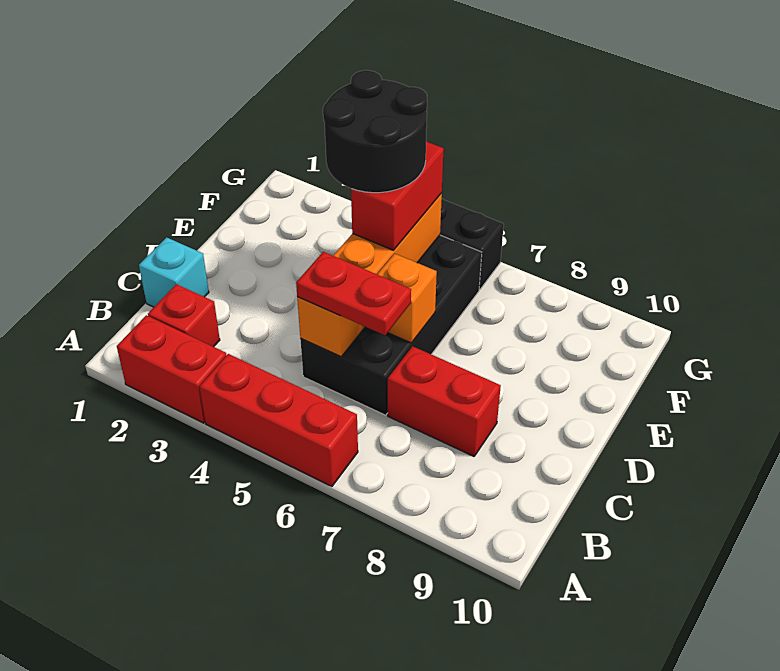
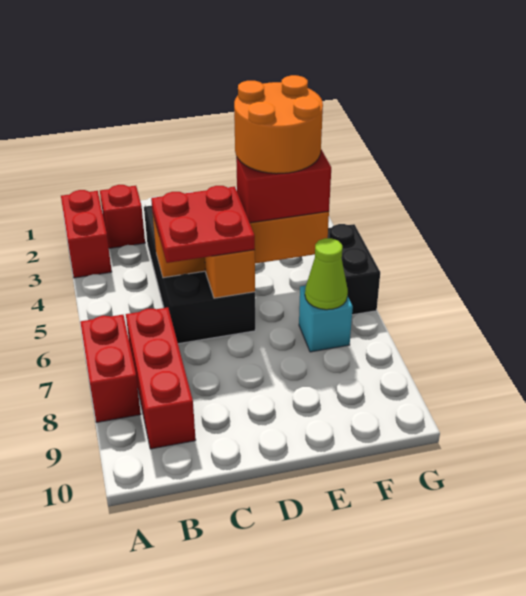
red 1x3 brick [199,354,358,486] -> red 1x3 brick moved to [126,307,196,449]
cyan 1x1 brick [139,237,209,307] -> cyan 1x1 brick moved to [299,286,353,352]
black 2x4 brick [300,235,482,415] -> black 2x4 brick turned to [144,206,255,344]
red 1x2 plate [296,252,411,335] -> red 2x2 plate [151,186,255,263]
red 1x2 brick [388,346,501,456] -> red 1x2 brick moved to [80,315,141,422]
black 2x2 round brick [323,70,427,193] -> orange 2x2 round brick [234,75,323,174]
none -> lime 1x1 cone [305,238,348,310]

